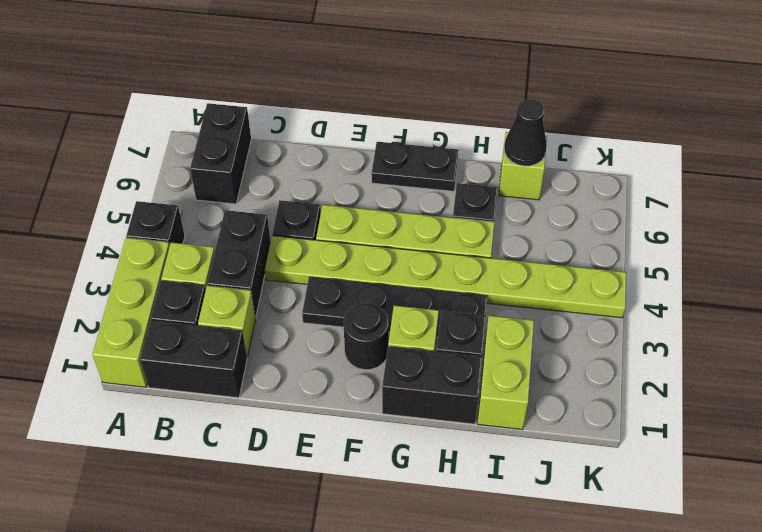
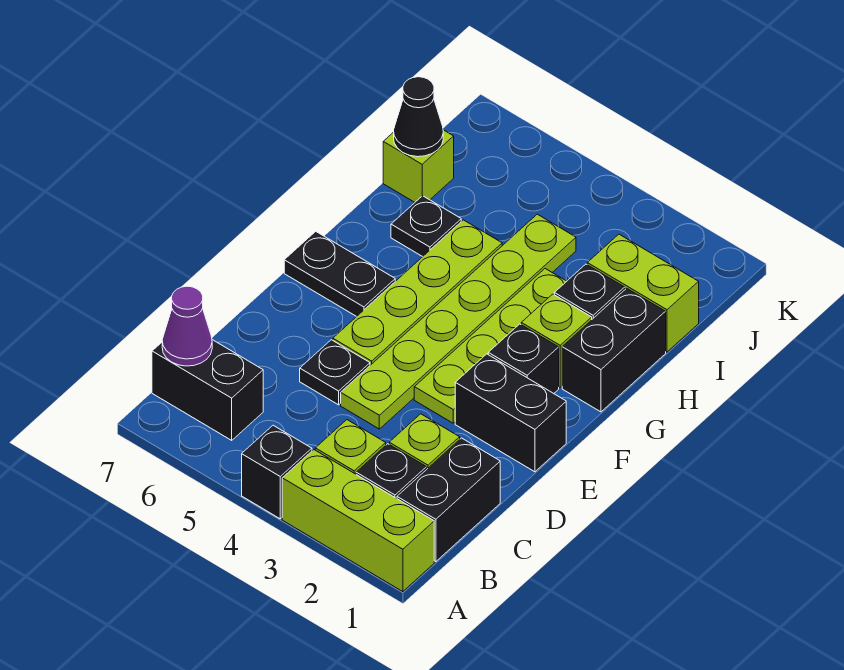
none -> purple 1x1 cone [162,286,212,366]
black 1x2 brick [207,210,271,318] -> black 1x2 brick moved to [455,354,566,472]
lime 1x8 plate [265,236,626,318] -> lime 1x6 plate [341,214,576,429]
black 1x4 plate [302,277,487,337] -> lime 1x4 plate [414,269,567,423]
black 1x1 round brick [343,303,389,370] -> black 1x1 brick [488,324,559,393]
black 1x2 plate [371,142,459,191] -> black 1x2 plate turned to [284,231,395,317]

